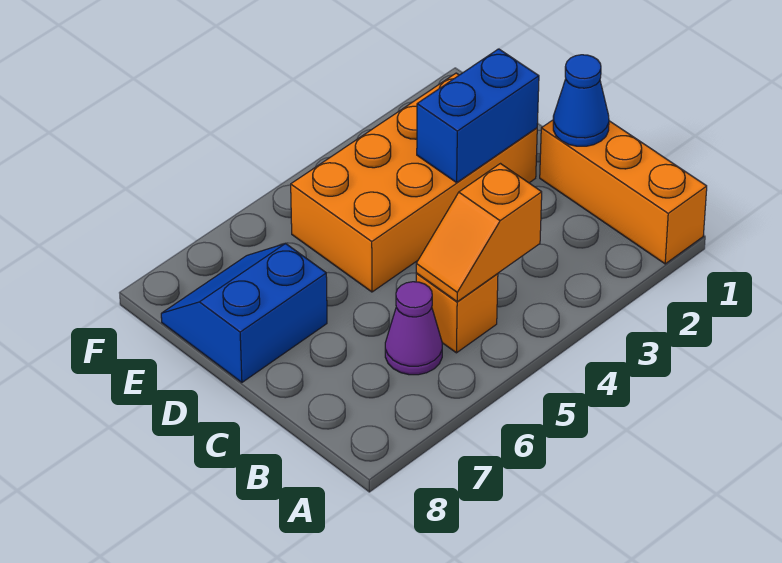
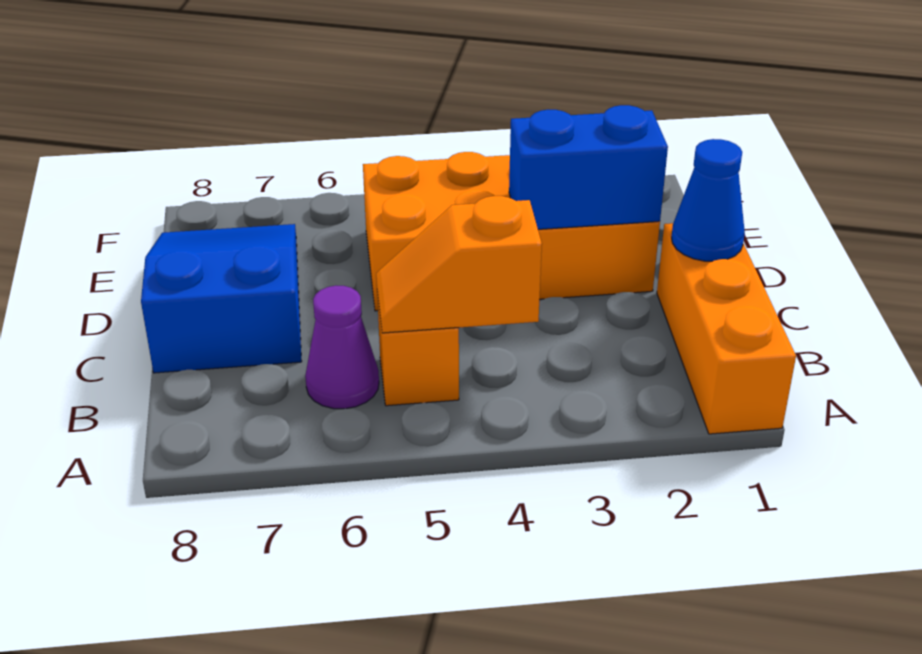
blue 2x2 slope [161,243,327,382] -> blue 2x3 slope [141,224,302,373]

